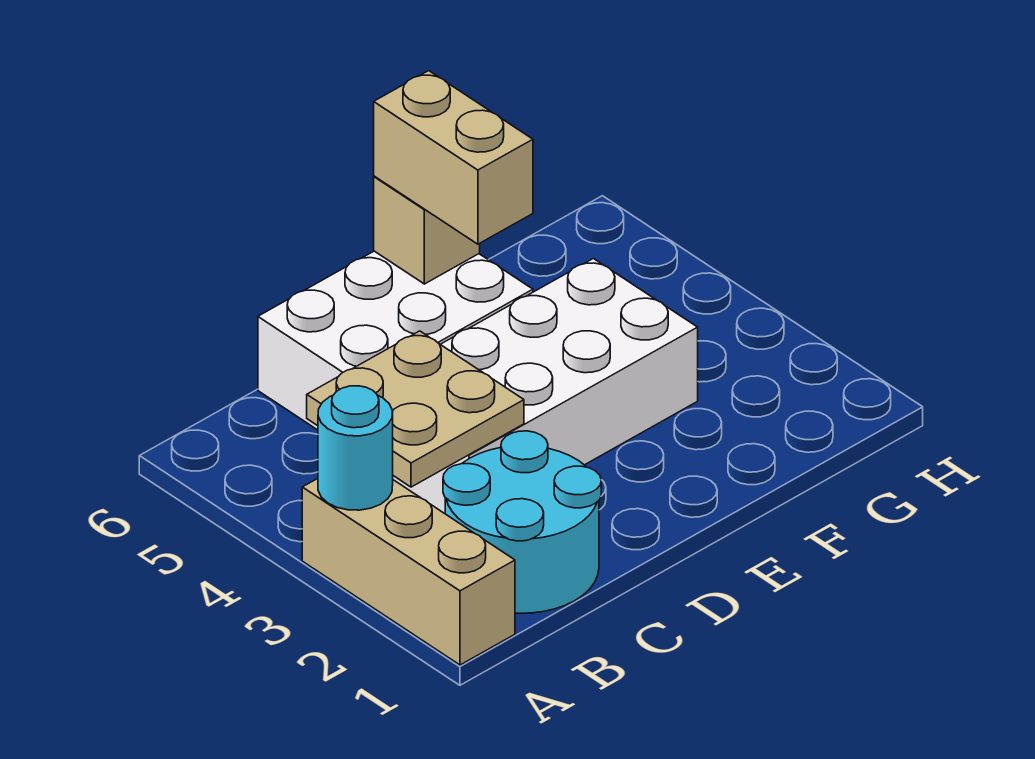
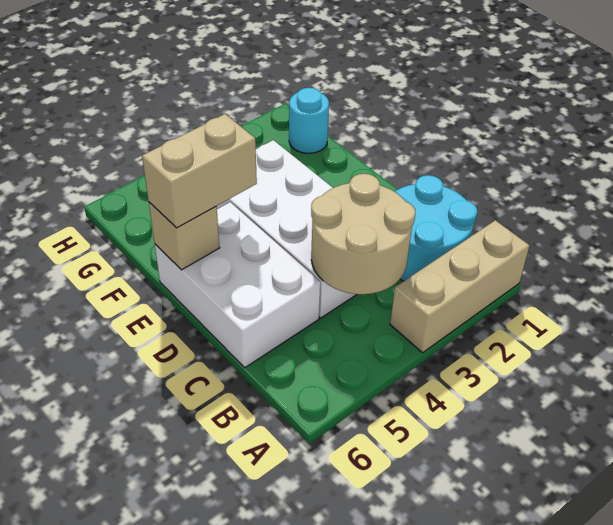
cyan 1x1 round brick [318,386,393,510] -> cyan 1x1 round brick moved to [289,88,329,153]
tan 2x2 plate [307,331,524,487] -> tan 2x2 round brick [311,174,415,294]

